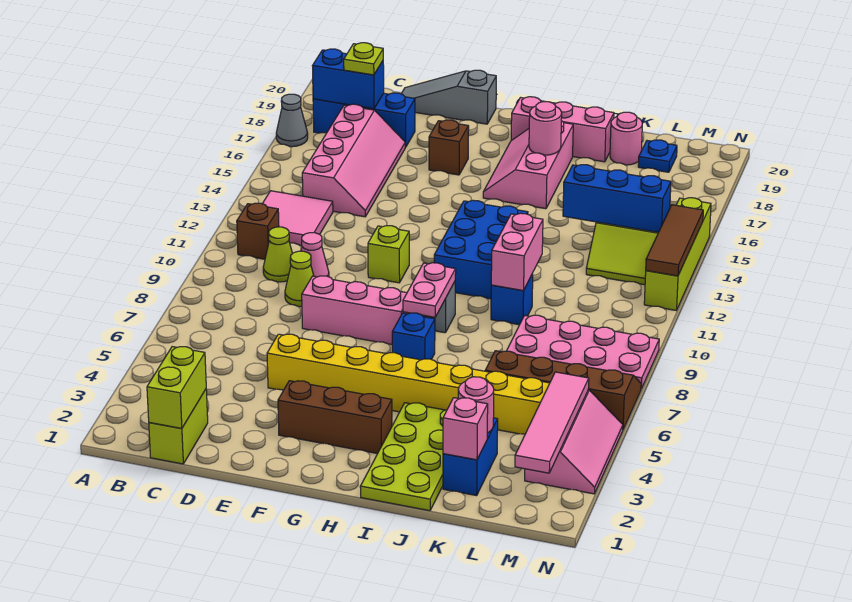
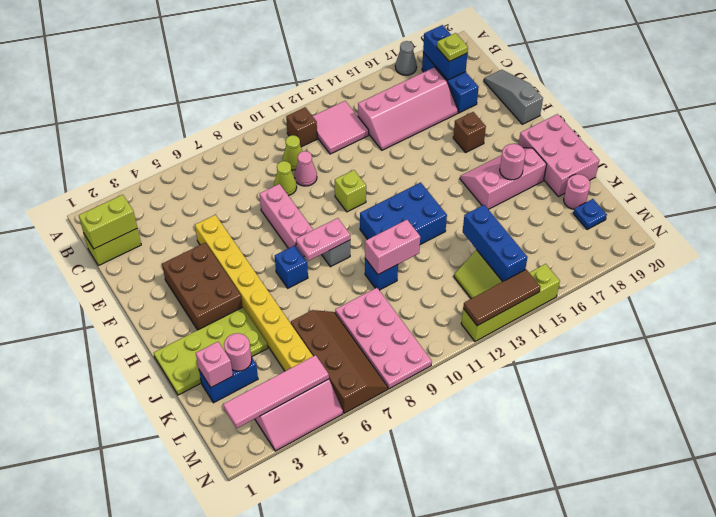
brown 1x3 brick [278,381,392,454] -> brown 2x3 brick [162,243,243,330]
pink 1x3 brick [511,97,614,162] -> pink 2x3 brick [519,114,599,196]

